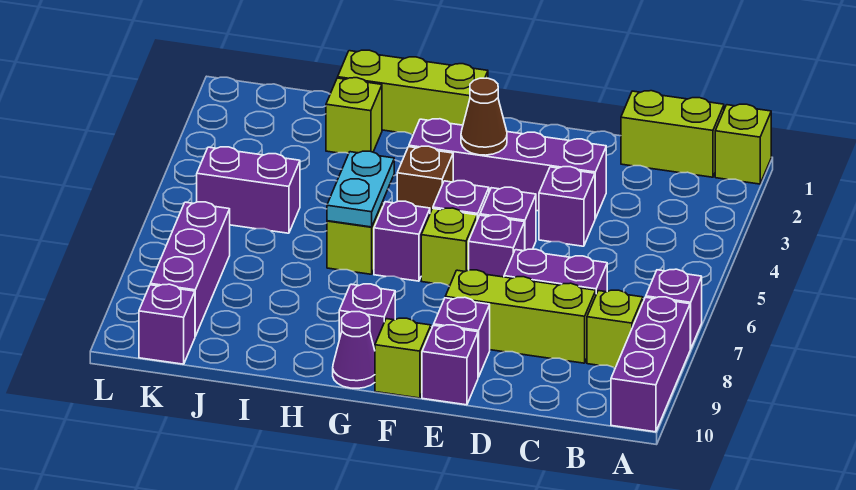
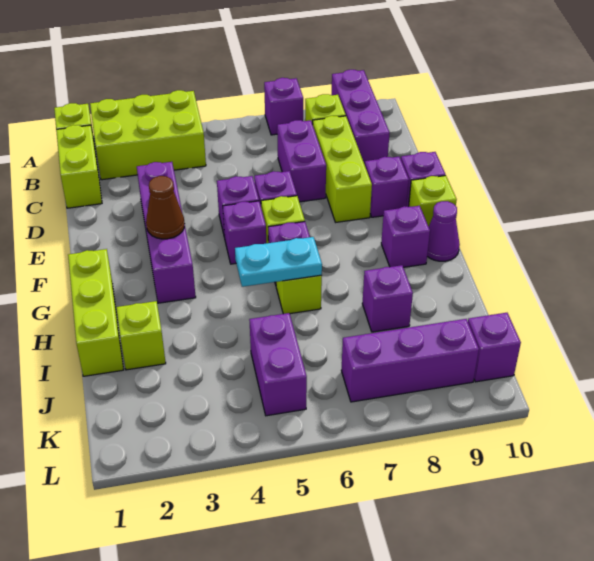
none -> lime 2x3 brick [90,90,206,180]
purple 1x3 brick [611,297,690,432] -> purple 1x3 brick turned to [331,70,390,164]
purple 1x1 brick [539,167,595,246] -> purple 1x1 brick moved to [362,265,413,332]
brown 1x1 brick [397,146,453,213] -> none

